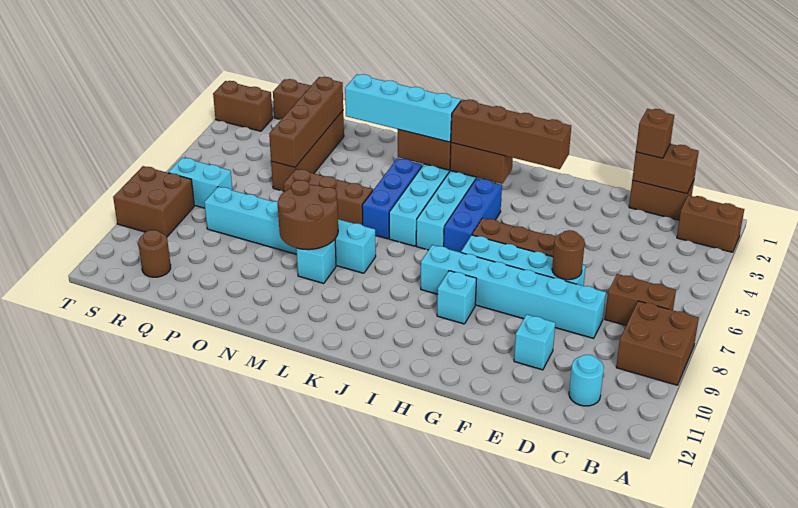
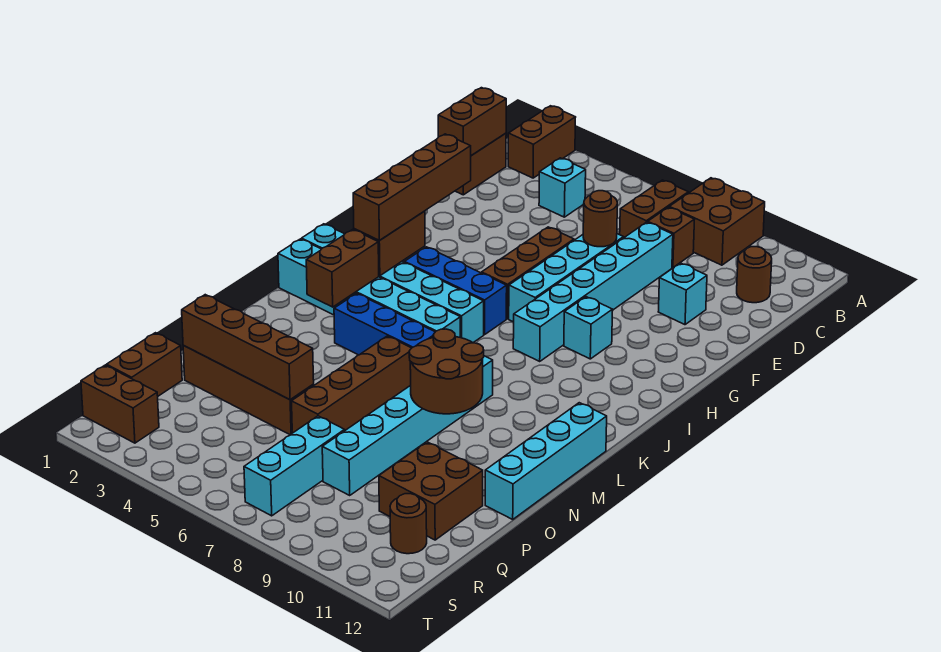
cyan 1x1 round brick [569,355,604,406] -> brown 1x1 round brick [737,247,772,303]
brown 1x1 brick [636,109,674,158] -> brown 1x1 brick moved to [648,207,695,268]
cyan 1x4 brick [345,74,461,142] -> cyan 1x4 brick moved to [485,403,607,519]
brown 1x3 brick [284,169,373,225] -> brown 1x4 brick [292,336,411,433]
cyan 1x1 brick [296,239,336,283] -> cyan 1x1 brick moved to [539,158,586,217]
cyan 1x2 brick [168,158,232,208] -> cyan 1x3 brick [244,416,345,516]
brown 1x2 brick [213,81,273,131] -> brown 1x2 brick turned to [81,365,159,443]
brown 2x2 brick [113,166,194,237] -> brown 2x2 brick moved to [379,442,483,540]

